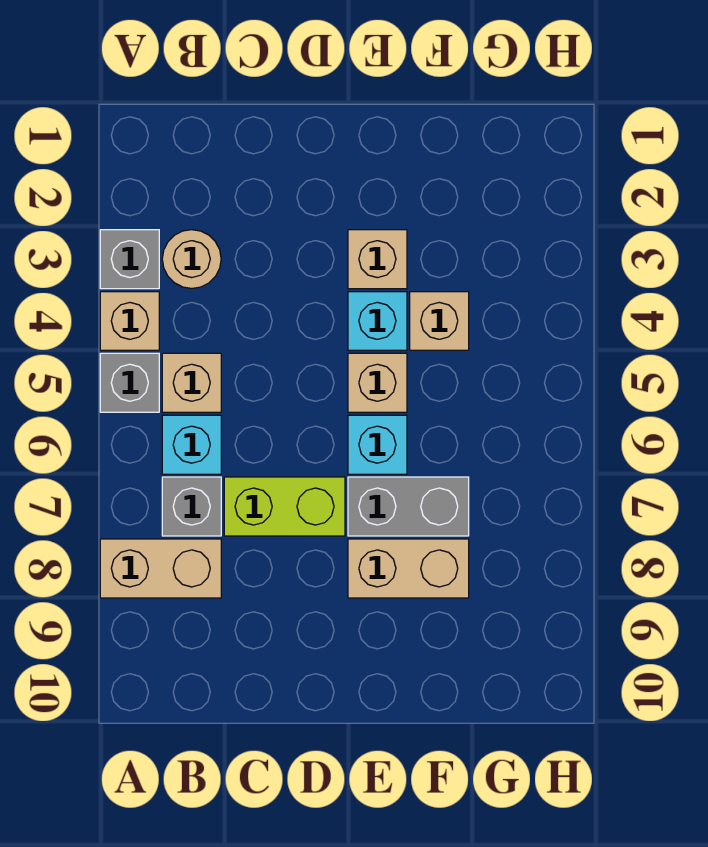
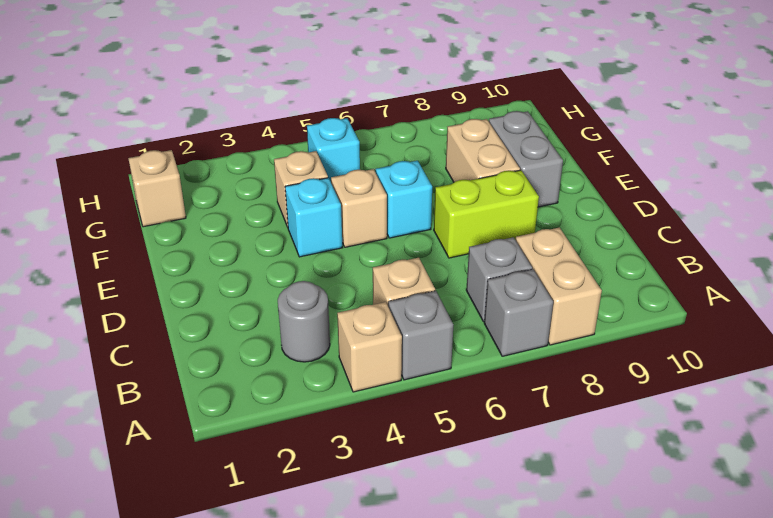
grey 1x1 brick [100,230,159,289] -> grey 1x1 brick moved to [484,269,553,356]
tan 1x1 round brick [162,230,221,288] -> grey 1x1 round brick [278,281,330,362]
cyan 1x1 brick [162,415,221,474] -> cyan 1x1 brick moved to [307,118,360,182]
lime 1x2 brick [224,477,345,536] -> lime 1x2 brick turned to [434,170,539,258]
tan 1x1 brick [348,230,407,289] -> tan 1x1 brick moved to [128,150,186,227]
grey 1x2 brick [348,477,469,536] -> grey 1x2 brick moved to [489,111,563,207]

